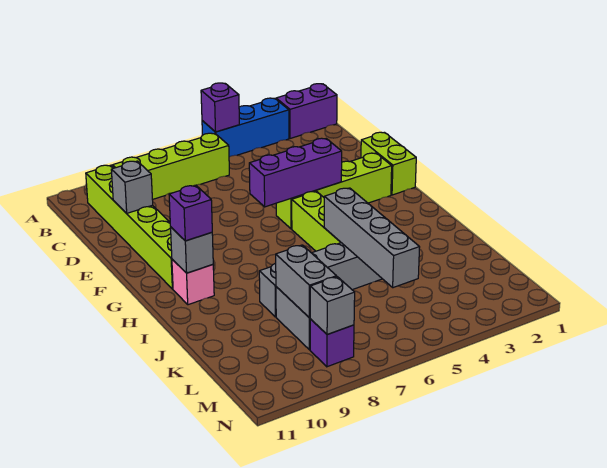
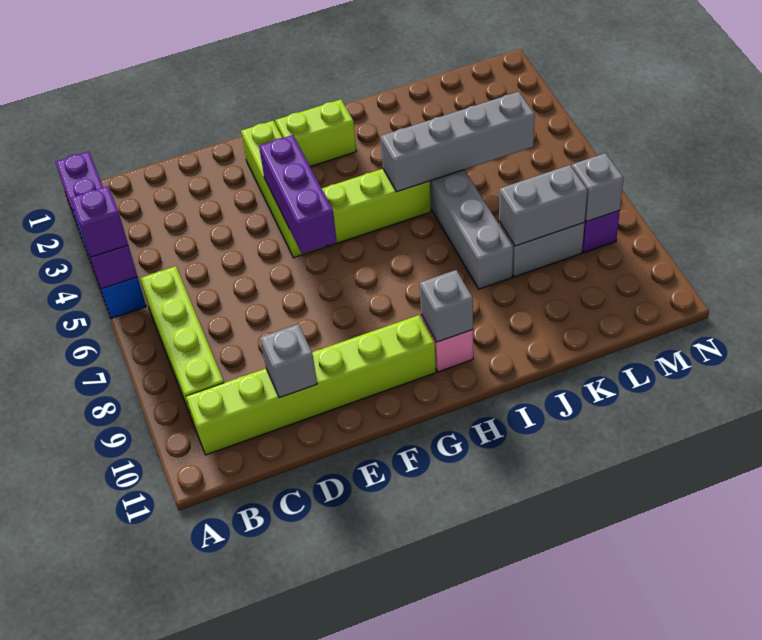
lime 1x2 brick [361,132,416,195] -> lime 1x2 brick moved to [275,100,356,167]
purple 1x1 brick [169,186,212,241] -> purple 1x1 brick moved to [71,186,128,257]

